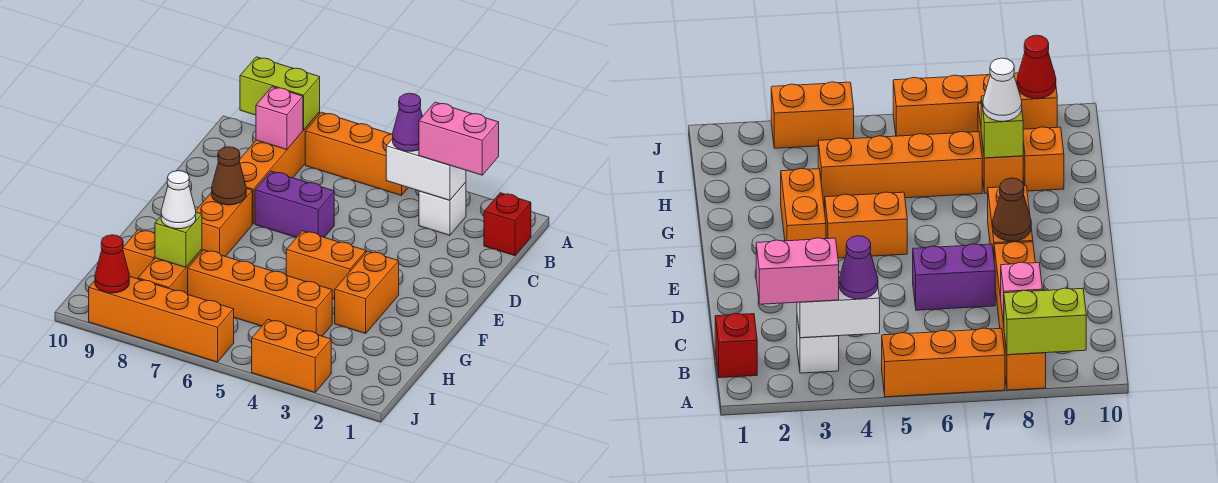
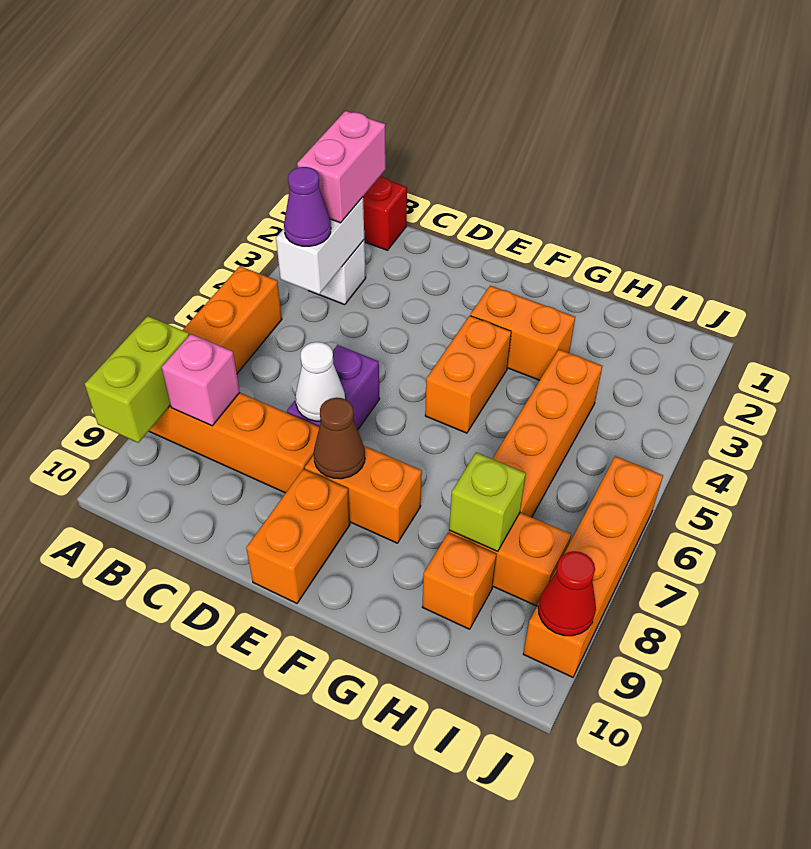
white 1x1 cone [161,171,196,229] -> white 1x1 cone moved to [296,342,345,421]
orange 1x2 brick [252,320,331,392] -> orange 1x2 brick moved to [246,469,350,603]

